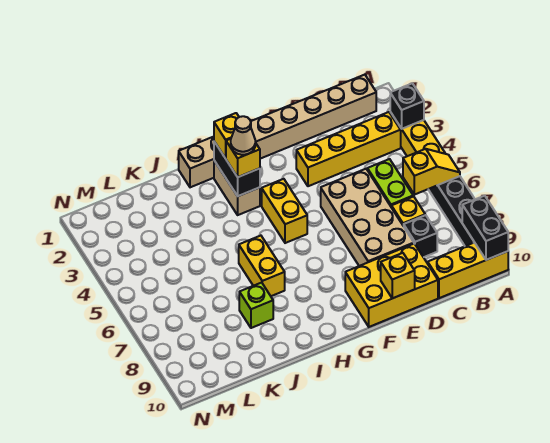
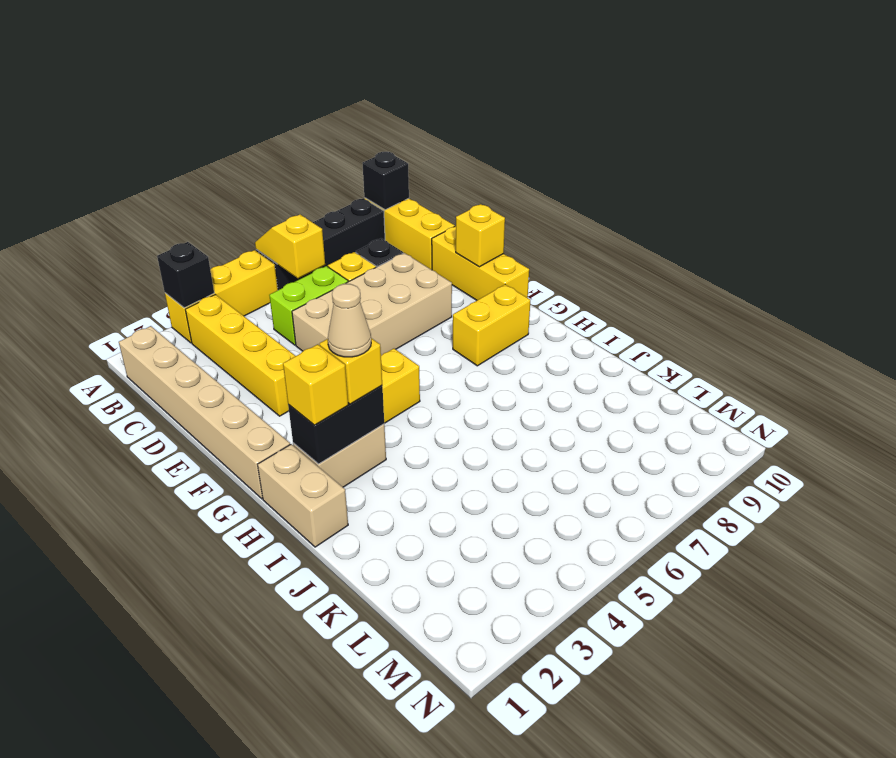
black 1x2 brick [462,196,508,260] -> black 1x1 brick [363,152,409,210]
yellow 2x3 brick [345,244,438,327] -> yellow 1x3 brick [432,226,529,300]
yellow 1x2 brick [239,236,285,296] -> yellow 1x2 brick moved to [453,285,530,366]
lime 1x1 brick [239,283,273,328] -> none

